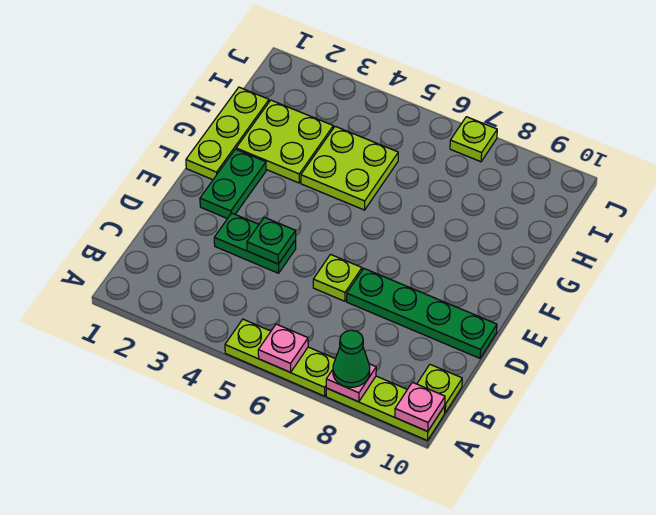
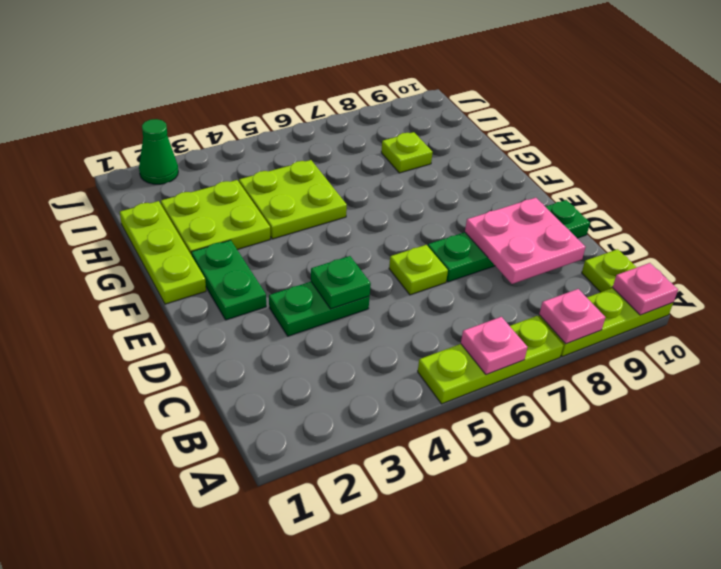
green 1x1 cone [333,330,370,387] -> green 1x1 cone moved to [139,119,178,184]
none -> pink 2x2 plate [465,198,586,284]
lime 1x1 plate [450,117,497,162] -> lime 1x1 plate moved to [381,132,433,173]

